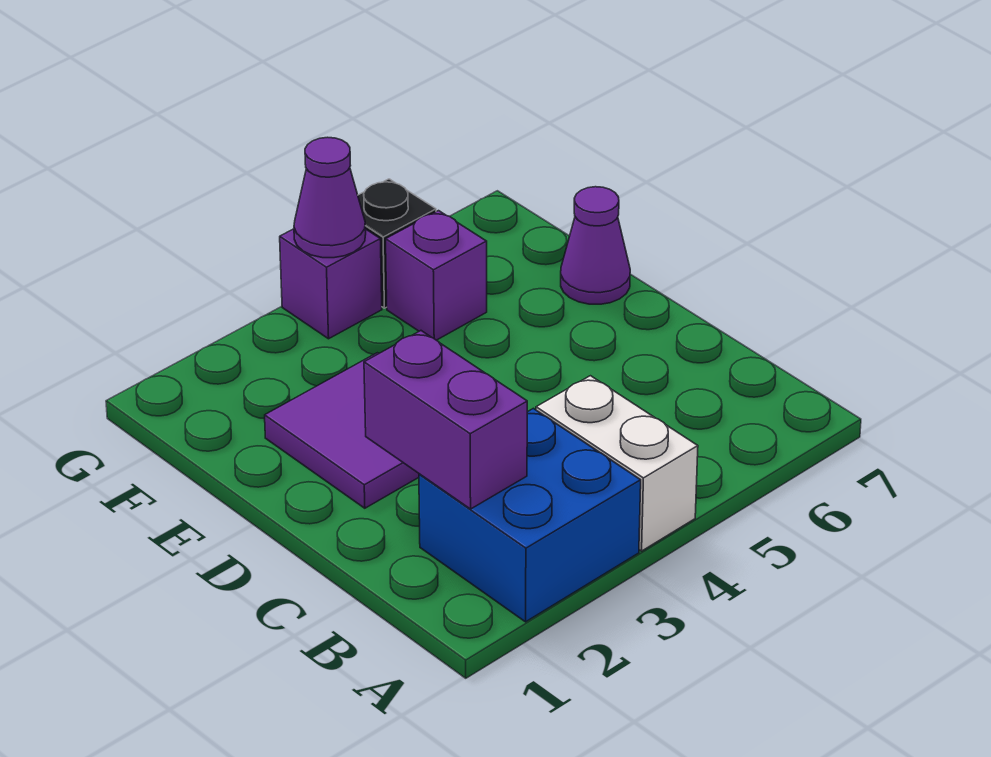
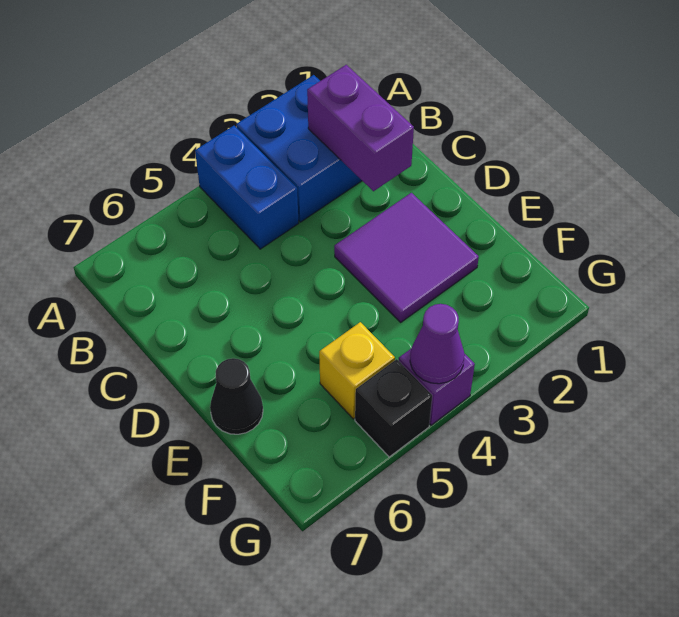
white 1x2 brick [536,376,698,551] -> blue 1x2 brick [195,126,299,249]
purple 1x1 cone [561,187,630,304] -> black 1x1 cone [210,358,263,434]
purple 1x1 brick [386,211,487,340] -> yellow 1x1 brick [319,322,395,419]

